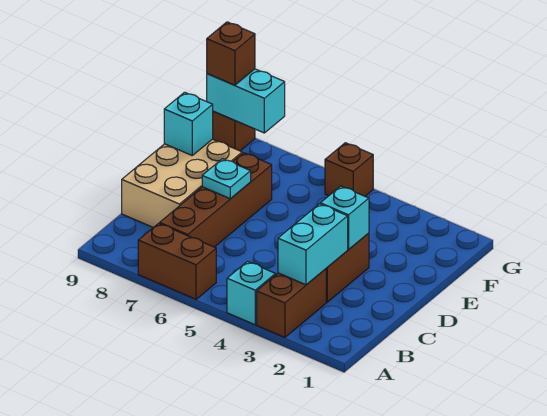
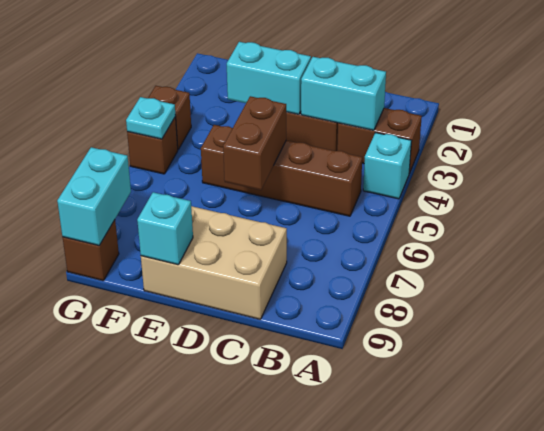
brown 1x2 brick [138,223,216,299] -> brown 1x2 brick moved to [223,96,286,190]
brown 1x4 brick [160,153,272,247] -> brown 1x4 brick moved to [201,125,362,216]
cyan 1x1 brick [320,186,369,249] -> cyan 1x2 brick [227,42,311,114]
cyan 1x1 plate [202,159,251,199] -> cyan 1x1 plate moved to [126,97,176,139]
brown 1x1 brick [207,22,255,85] -> brown 1x1 brick moved to [148,86,191,149]

